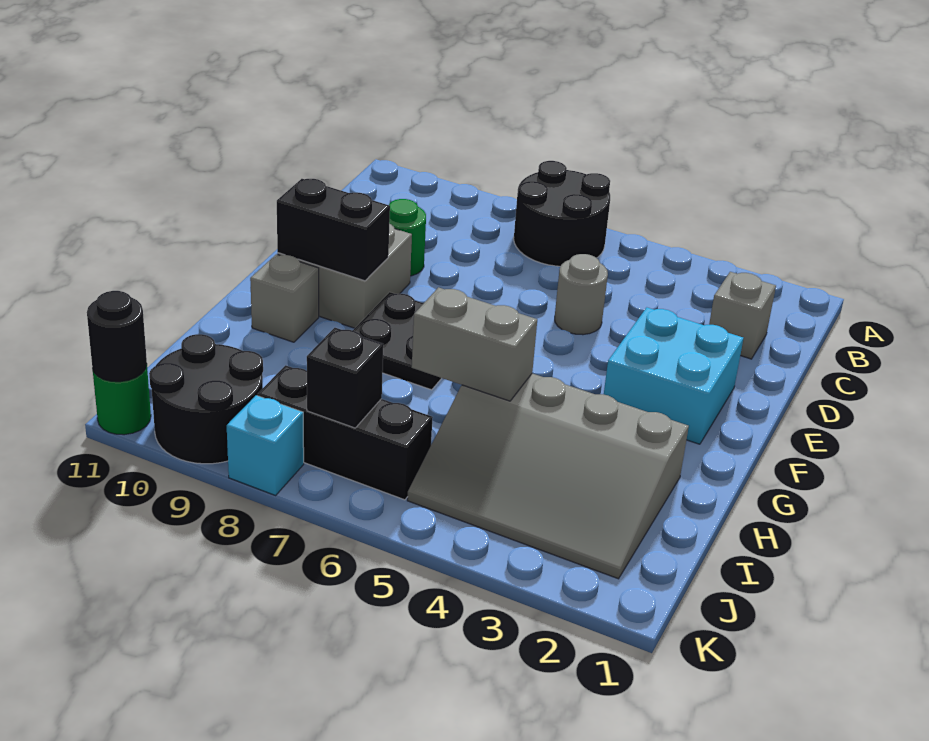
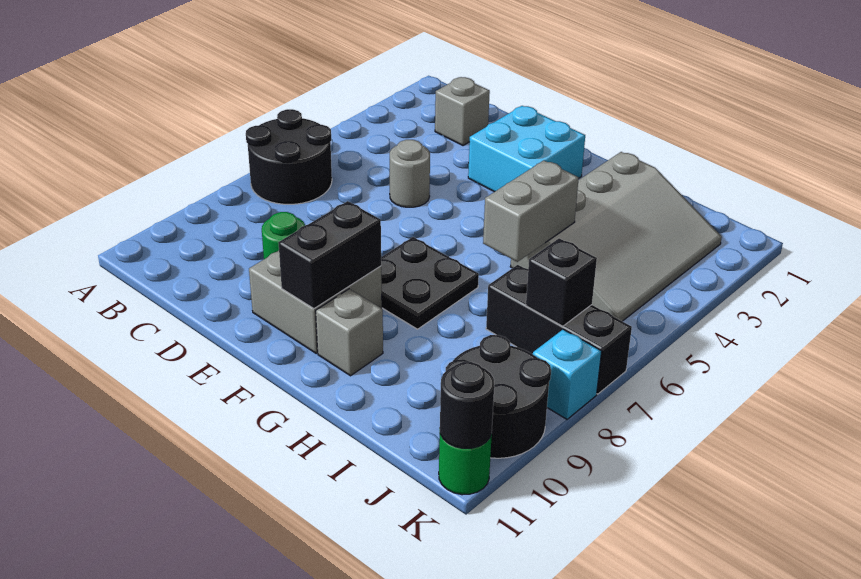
black 1x3 brick [257,365,433,500] -> black 1x3 brick turned to [486,265,632,394]

